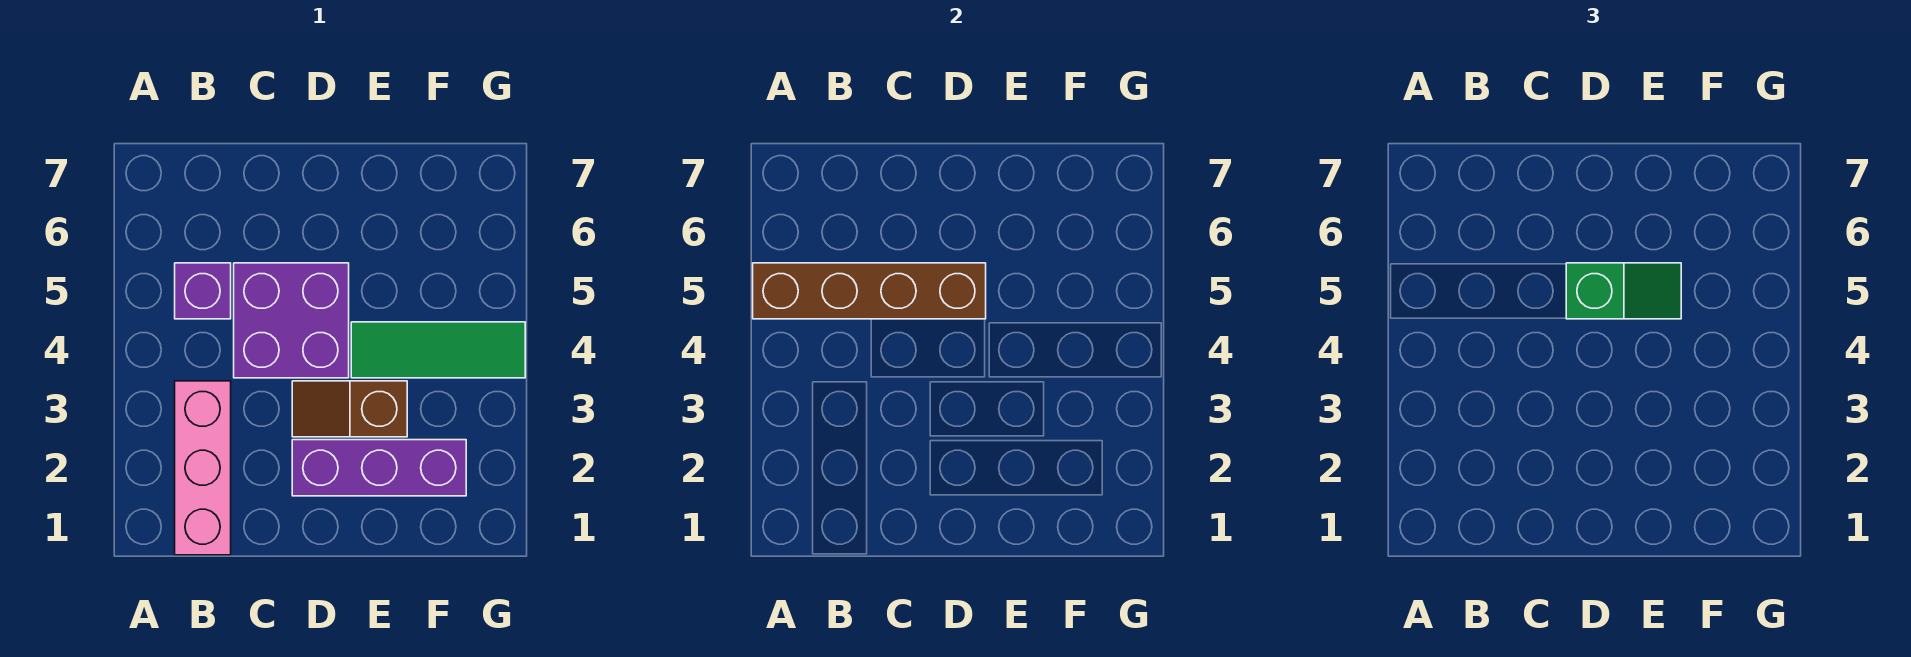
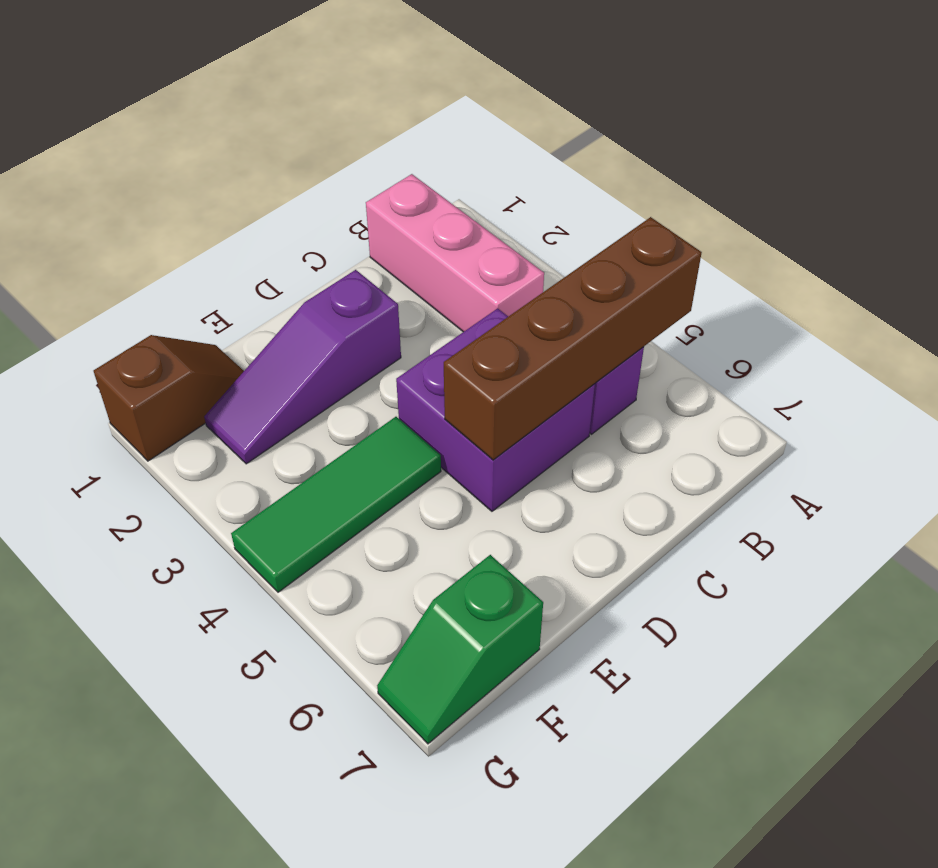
purple 1x3 brick [292,440,466,496] -> purple 1x3 slope [204,270,401,464]
brown 1x2 slope [292,381,407,437] -> brown 1x2 slope moved to [94,335,244,461]
green 1x2 slope [1566,263,1681,319] -> green 1x2 slope moved to [377,555,543,744]

